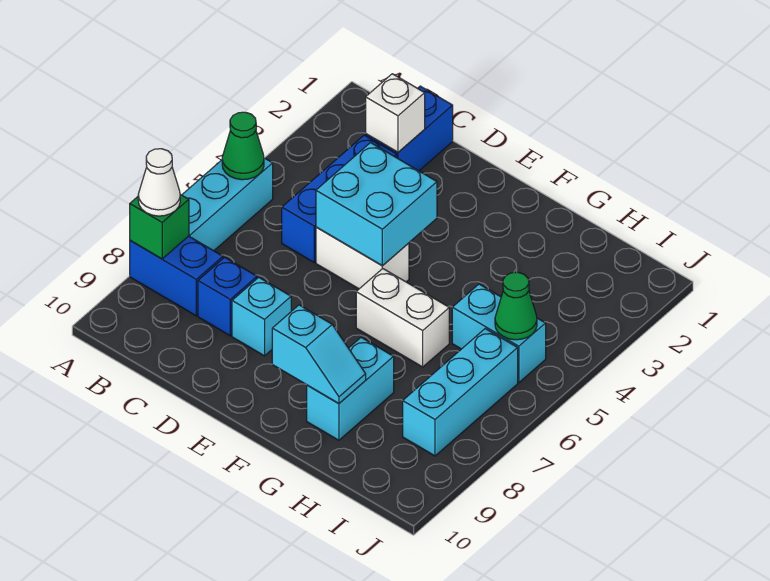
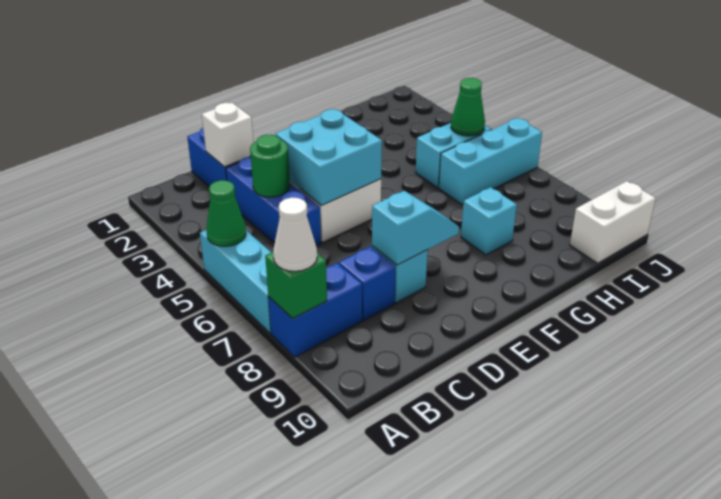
none -> green 1x1 round brick [250,135,290,197]
white 1x2 brick [356,269,449,367] -> white 1x2 brick moved to [570,181,656,263]
cyan 1x2 slope [272,305,366,404] -> cyan 1x2 slope moved to [372,191,459,265]
cyan 1x2 brick [307,338,394,440] -> cyan 1x1 brick [461,187,517,255]
cyan 1x3 brick [403,329,518,456] -> cyan 1x3 brick turned to [439,118,542,204]

